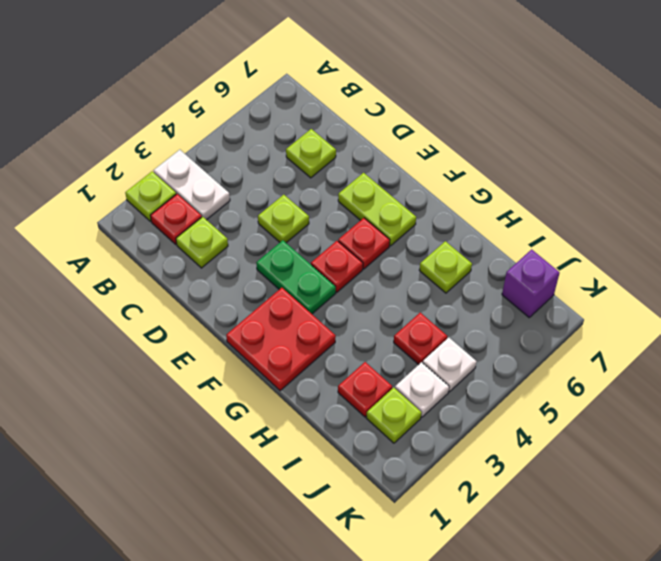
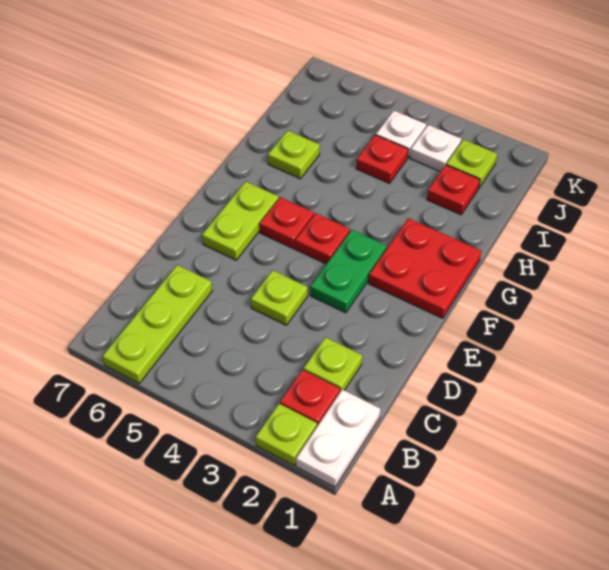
white 1x2 plate [154,150,230,220] -> white 1x2 plate moved to [296,390,380,487]
lime 1x1 plate [286,129,336,178] -> lime 1x3 plate [102,265,212,383]
purple 1x1 brick [502,250,560,317] -> none

